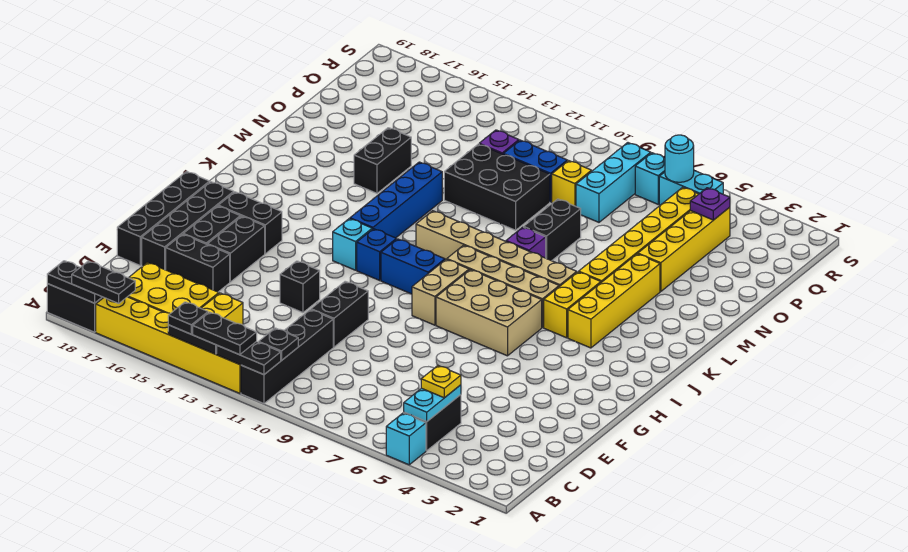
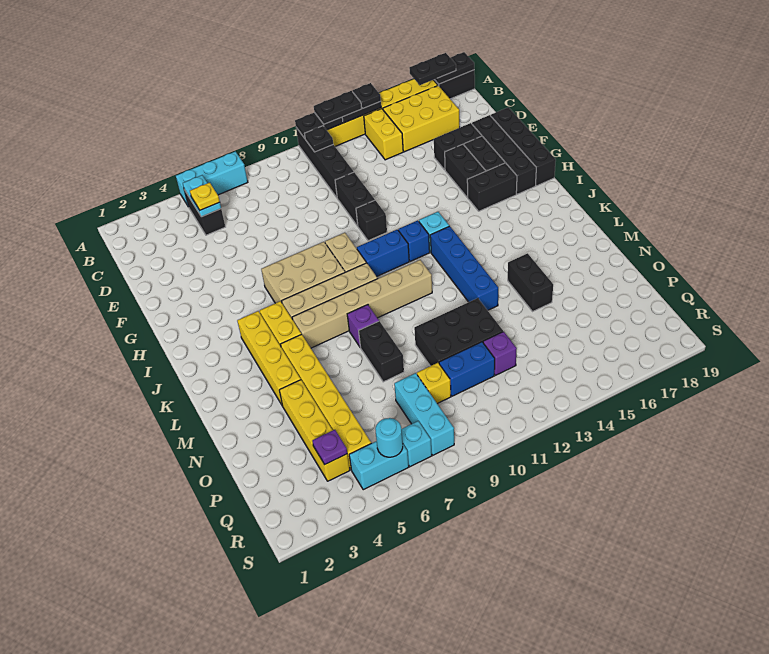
cyan 1x1 brick [386,413,426,465] -> cyan 1x3 brick [176,151,248,206]
black 1x1 brick [280,261,320,313] -> black 1x1 brick moved to [356,200,387,241]

